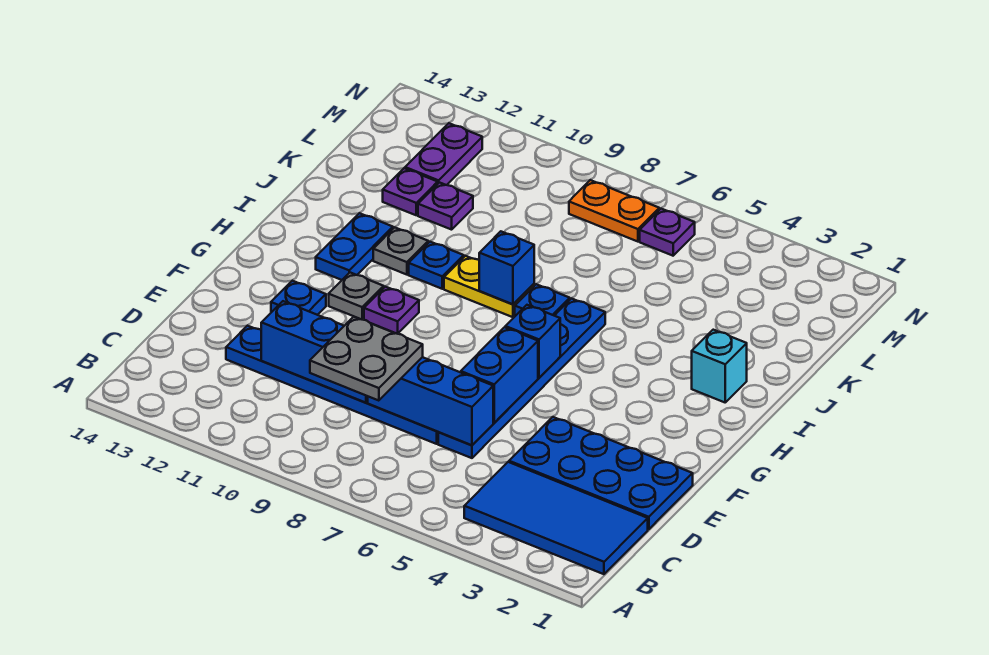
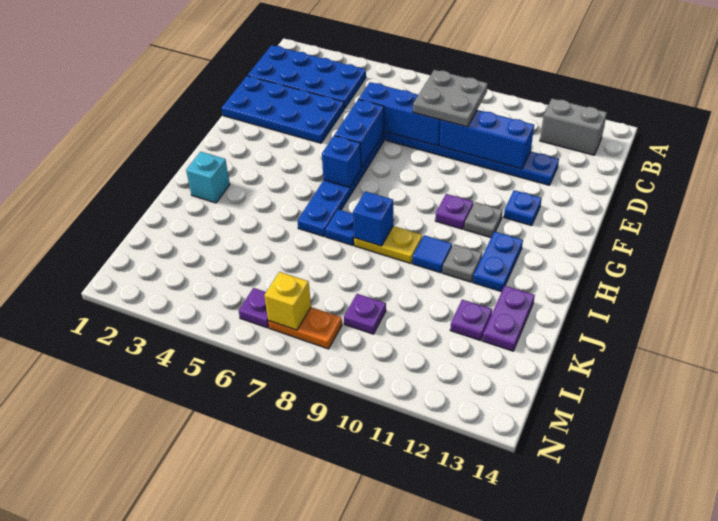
blue 2x4 tile [464,462,648,574] -> blue 2x4 plate [248,45,366,109]
none -> grey 1x2 brick [540,99,607,155]
blue 1x1 plate [409,242,464,289] -> blue 1x1 tile [413,235,452,273]
purple 1x1 plate [418,183,473,230] -> purple 1x1 plate moved to [344,294,386,334]
purple 1x2 plate [405,123,482,185] -> purple 1x2 plate moved to [482,286,535,351]
none -> yellow 1x1 brick [264,272,311,330]

